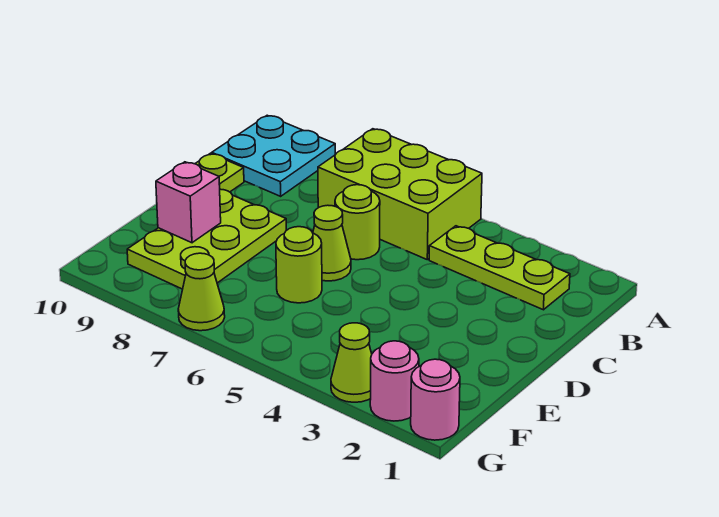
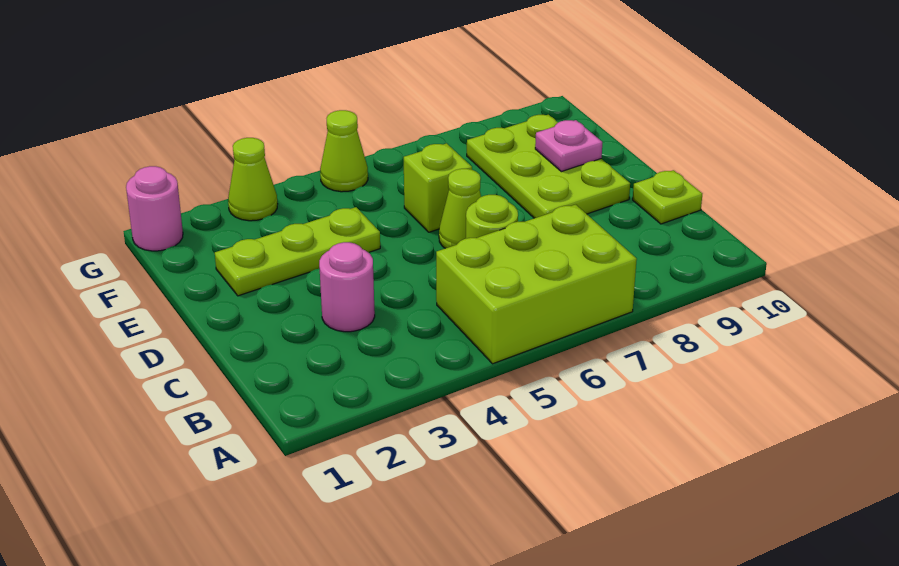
cyan 2x2 plate [212,115,335,196] -> none
lime 1x3 plate [429,226,570,310] -> lime 1x3 plate moved to [215,207,380,296]
lime 1x1 round brick [276,227,322,303] -> lime 1x1 brick [404,143,472,232]
pink 1x1 brick [156,162,221,243] -> pink 1x1 plate [535,120,602,172]
pink 1x1 round brick [370,341,419,421] -> pink 1x1 round brick moved to [319,242,375,332]
lime 1x1 cone [178,253,225,331] -> lime 1x1 cone moved to [320,110,368,192]

